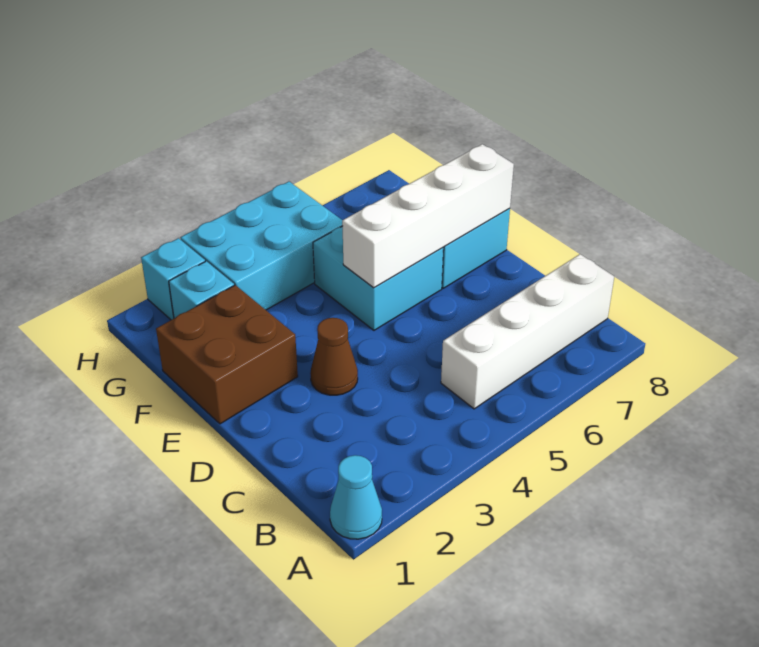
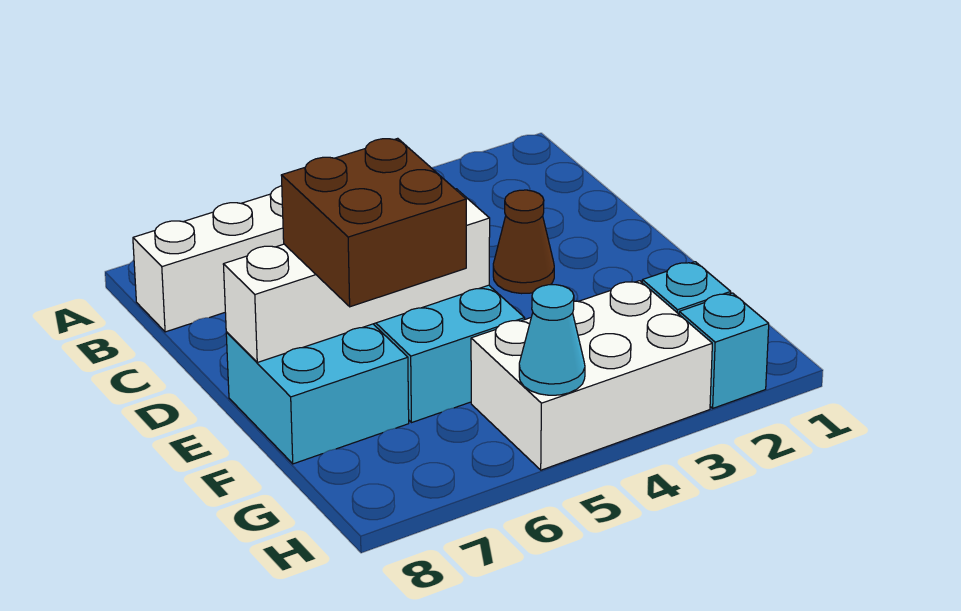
cyan 1x1 cone [330,455,382,539] -> cyan 1x1 cone moved to [519,285,585,395]
brown 2x2 brick [156,285,298,424] -> brown 2x2 brick moved to [281,138,466,307]
cyan 2x3 brick [180,182,342,310] -> white 2x3 brick [471,281,712,470]

